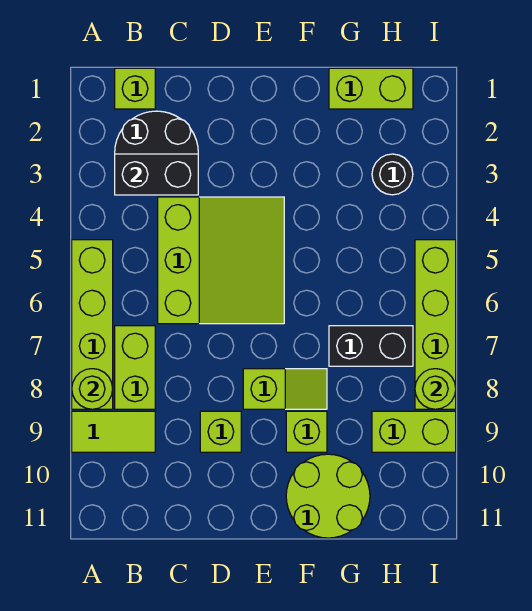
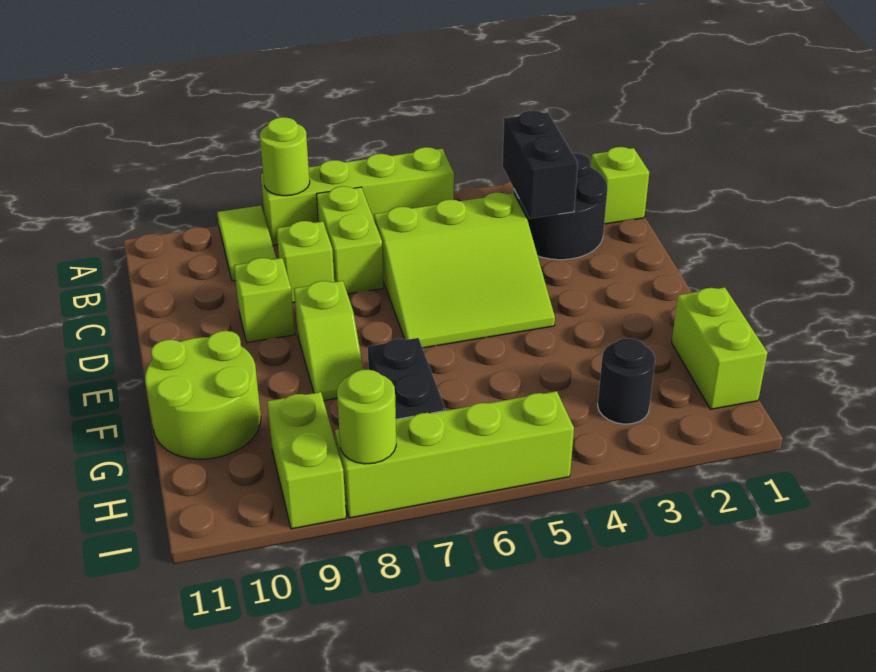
lime 1x2 brick [115,326,155,409] -> lime 1x2 brick turned to [316,186,383,294]
lime 1x1 brick [286,411,327,452] -> lime 1x1 brick moved to [277,221,334,303]

